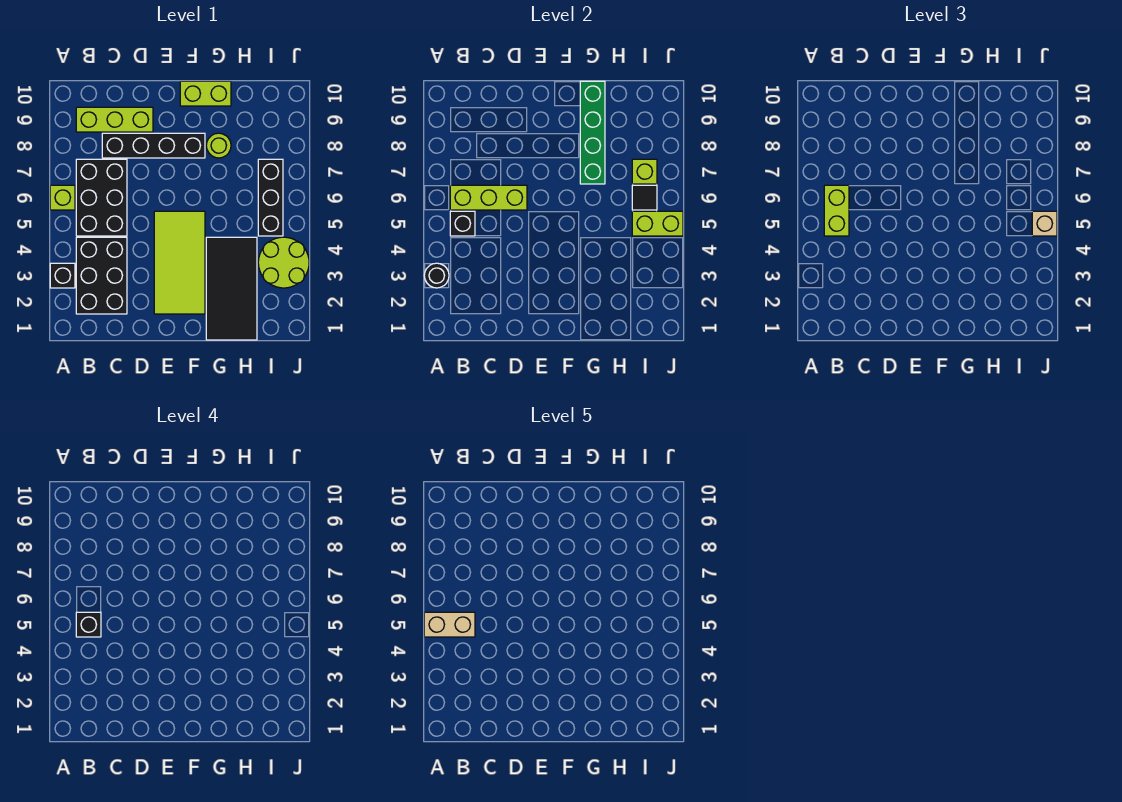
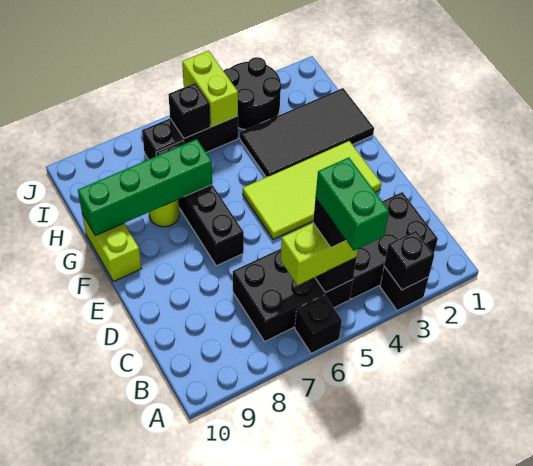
black 1x1 round brick [424,263,449,288] -> black 1x1 brick [384,231,434,290]
tan 1x2 brick [424,612,475,637] -> green 1x2 brick [315,157,389,251]
lime 1x1 brick [50,185,75,210] -> black 1x1 brick [295,295,342,353]
lime 1x3 brick [450,185,527,210] -> none
lime 1x3 brick [76,107,153,132] -> none
black 1x4 brick [102,133,205,158] -> black 1x4 brick moved to [156,141,244,266]
lime 2x2 round brick [258,237,309,288] -> black 2x2 round brick [224,57,281,130]
black 1x1 tile [632,185,657,210] -> black 1x1 brick [168,83,210,139]
lime 1x1 brick [632,159,657,184] -> none
tan 1x1 brick [1032,211,1057,236] -> none

